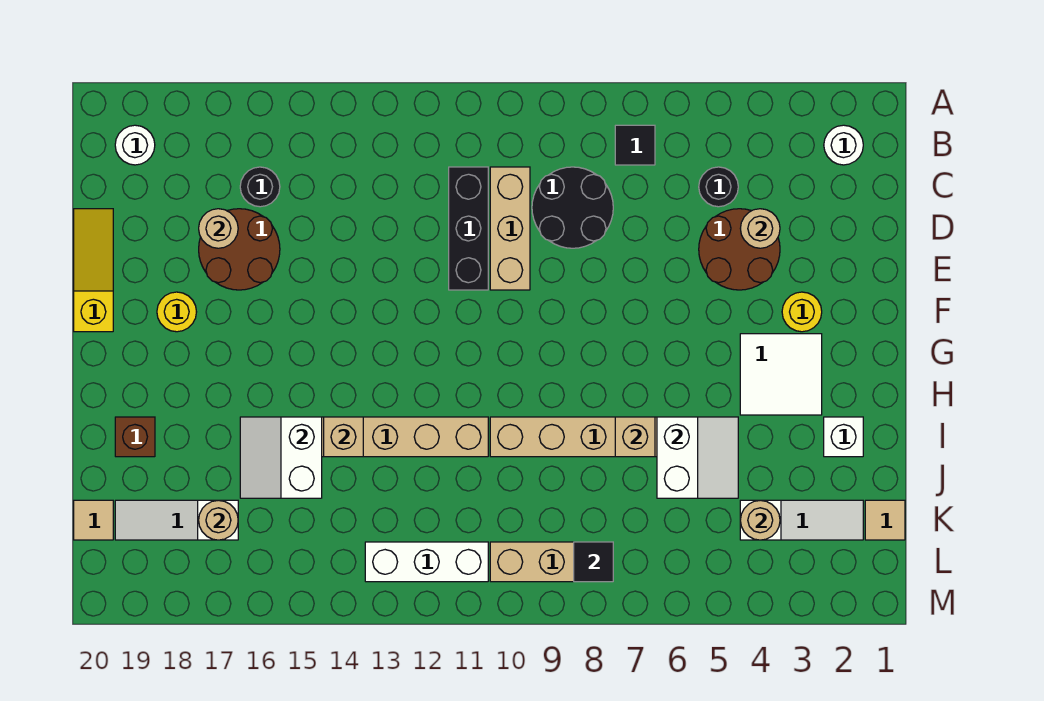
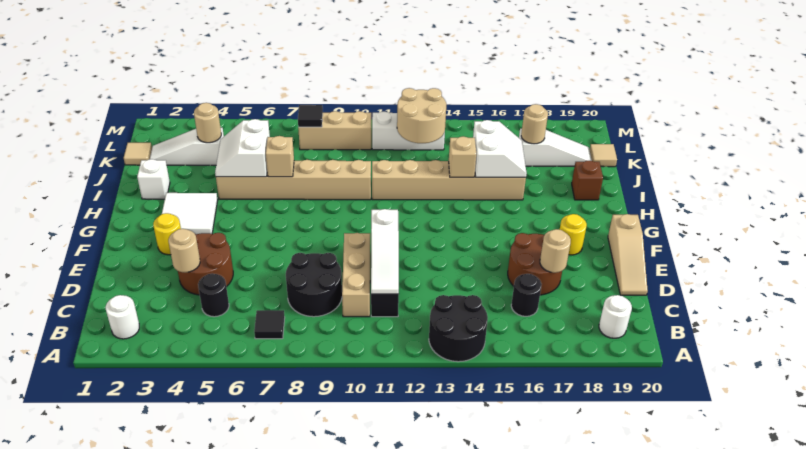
none -> black 2x2 round brick [429,295,488,362]
none -> white 1x3 slope [371,209,399,294]
yellow 1x3 slope [74,209,113,332] -> tan 1x3 slope [608,214,648,295]
none -> tan 2x2 round brick [397,88,446,143]

